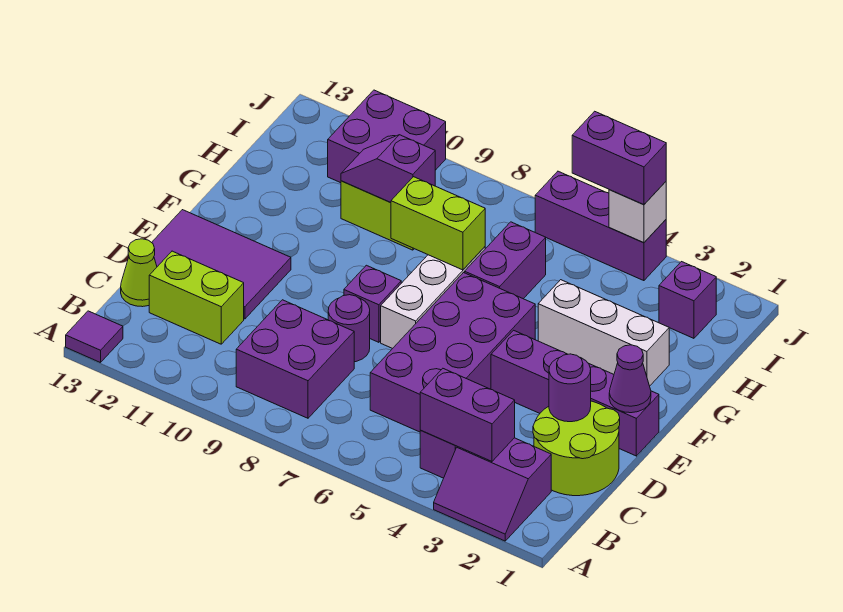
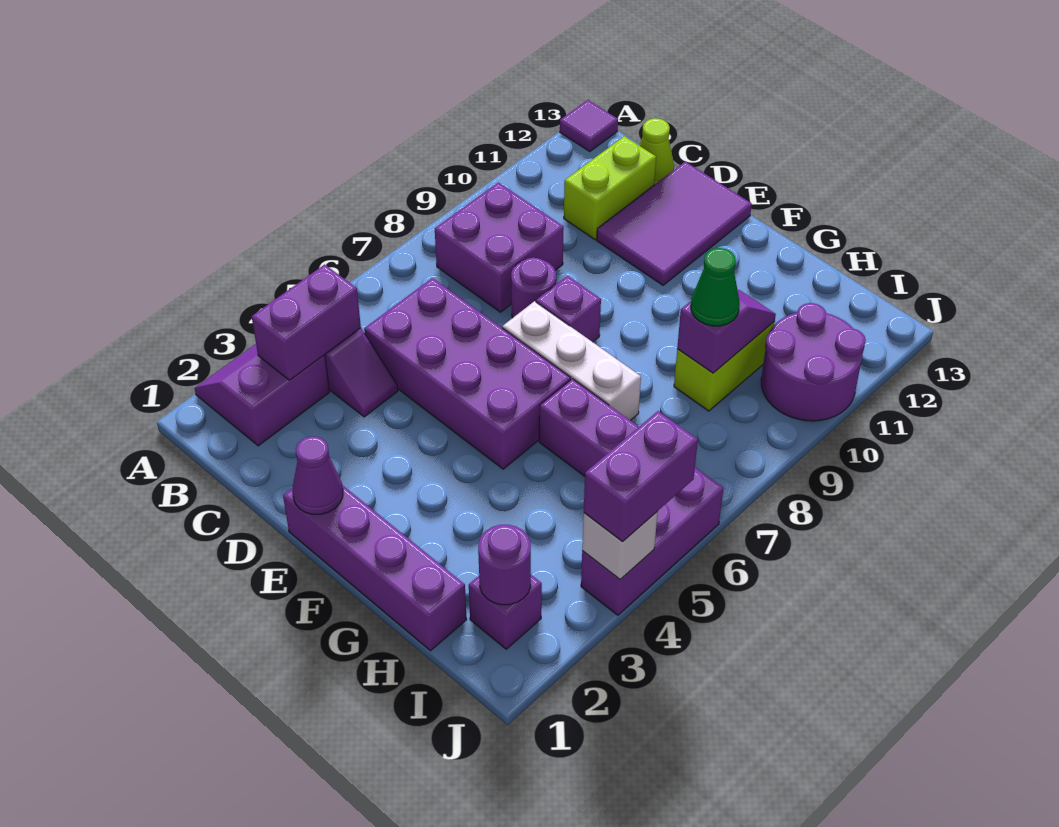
lime 2x2 round brick [533,401,620,496] -> none
purple 1x1 round brick [549,354,591,422] -> purple 1x1 round brick moved to [478,525,531,605]
purple 1x4 brick [491,330,659,456] -> purple 1x4 brick turned to [283,485,467,651]
white 1x3 brick [538,280,669,386] -> none
lime 1x2 brick [391,177,485,270] -> none
none -> green 1x1 cone [691,248,740,326]
purple 2x2 brick [328,90,446,183] -> purple 2x2 round brick [761,303,866,421]

